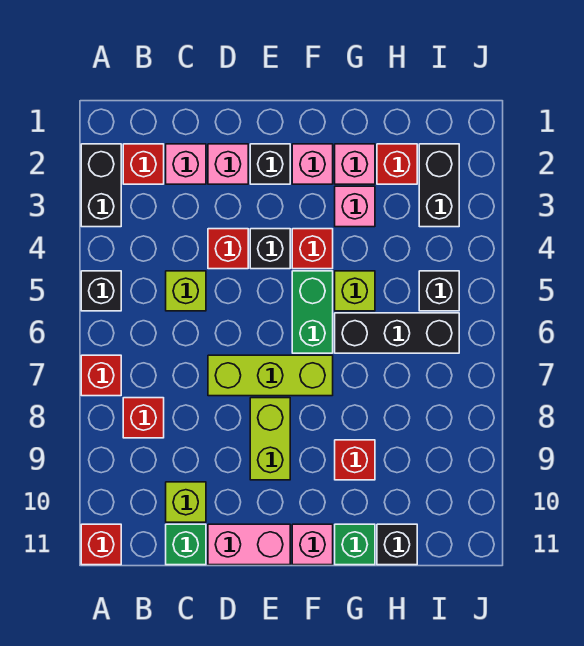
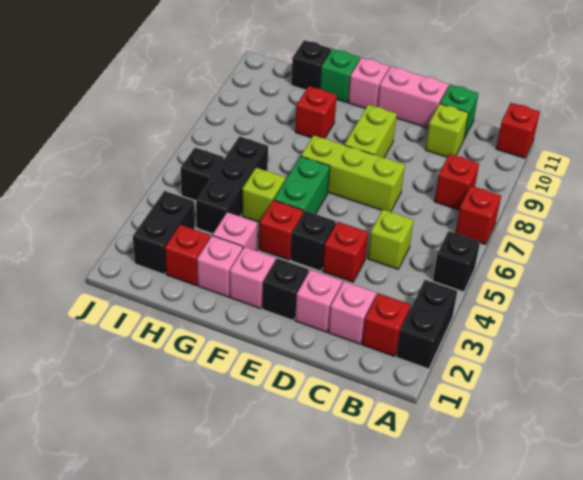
black 1x3 brick [335,313,459,353] -> black 1x3 brick turned to [196,136,268,234]

